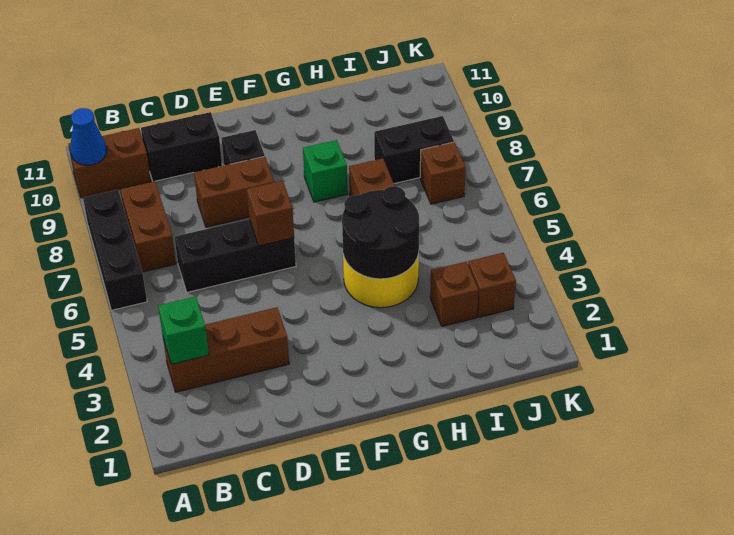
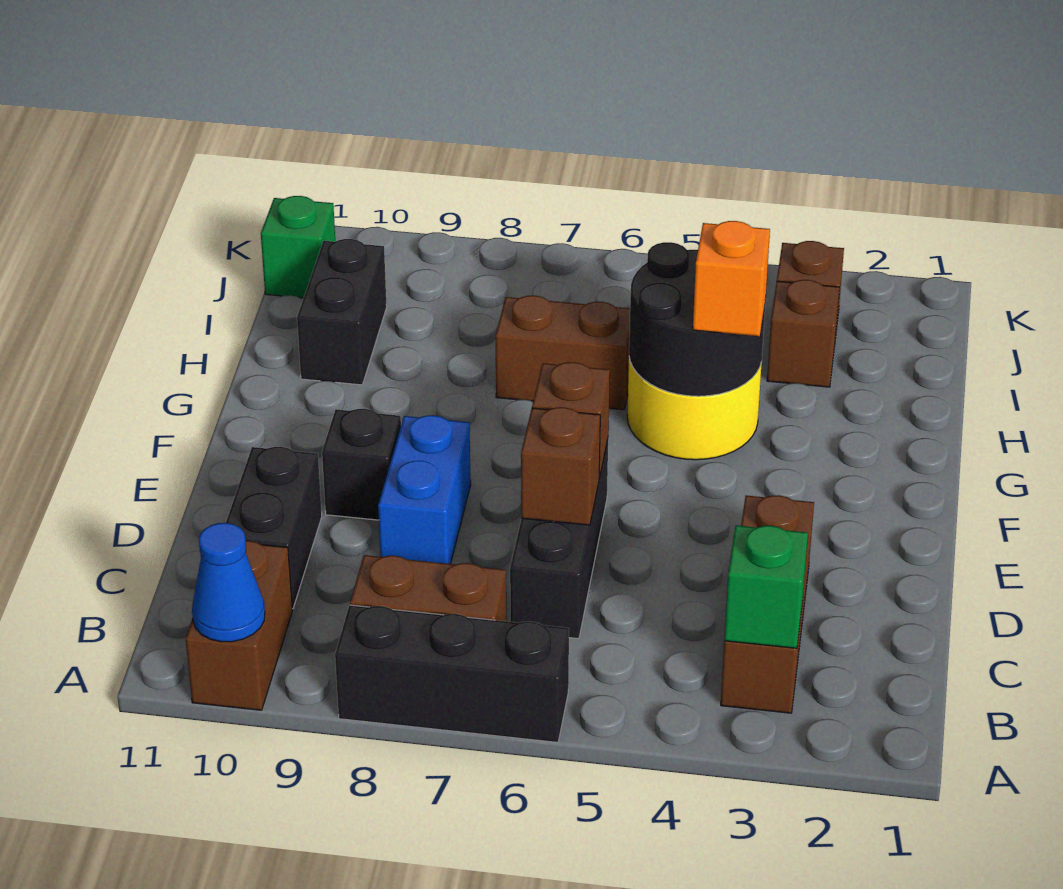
brown 1x2 brick [194,156,274,227] -> blue 1x2 brick [378,415,471,564]
none -> orange 1x1 brick [693,221,770,336]
green 1x1 brick [303,140,348,202] -> green 1x1 brick moved to [261,196,335,298]
black 1x2 brick [374,116,454,184] -> black 1x2 brick moved to [297,239,387,385]
brown 1x1 brick [420,142,466,204] -> brown 1x1 brick moved to [521,407,600,525]

